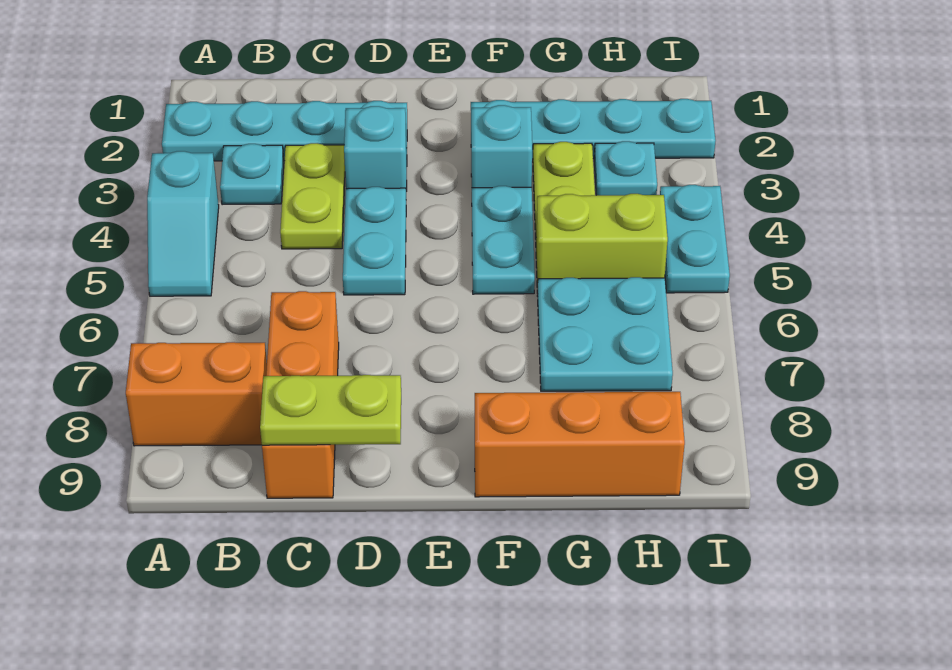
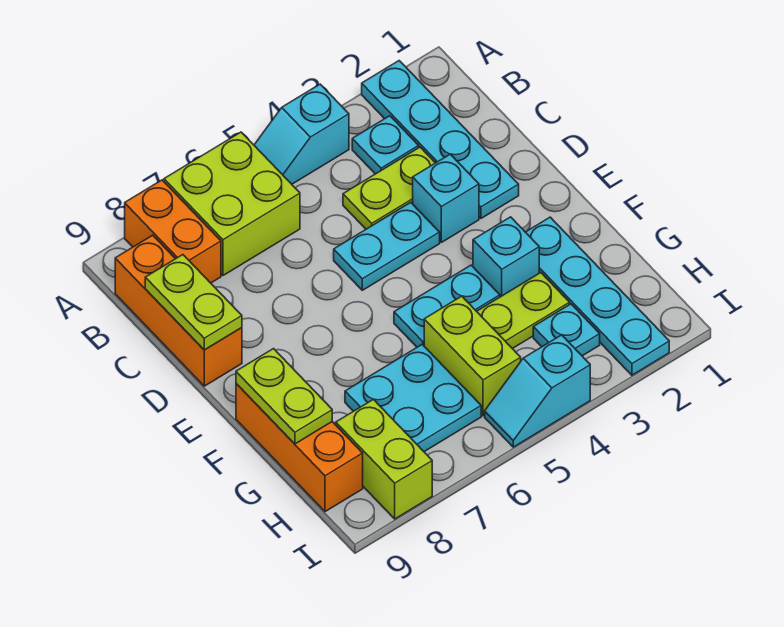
none -> lime 2x2 brick [164,132,300,275]
orange 1x3 brick [262,291,339,498] -> orange 1x3 brick turned to [115,235,242,386]
none -> lime 1x2 plate [236,349,332,444]
none -> lime 1x2 brick [336,399,432,519]
cyan 1x2 plate [660,185,730,293] -> cyan 1x2 slope [485,335,590,447]

